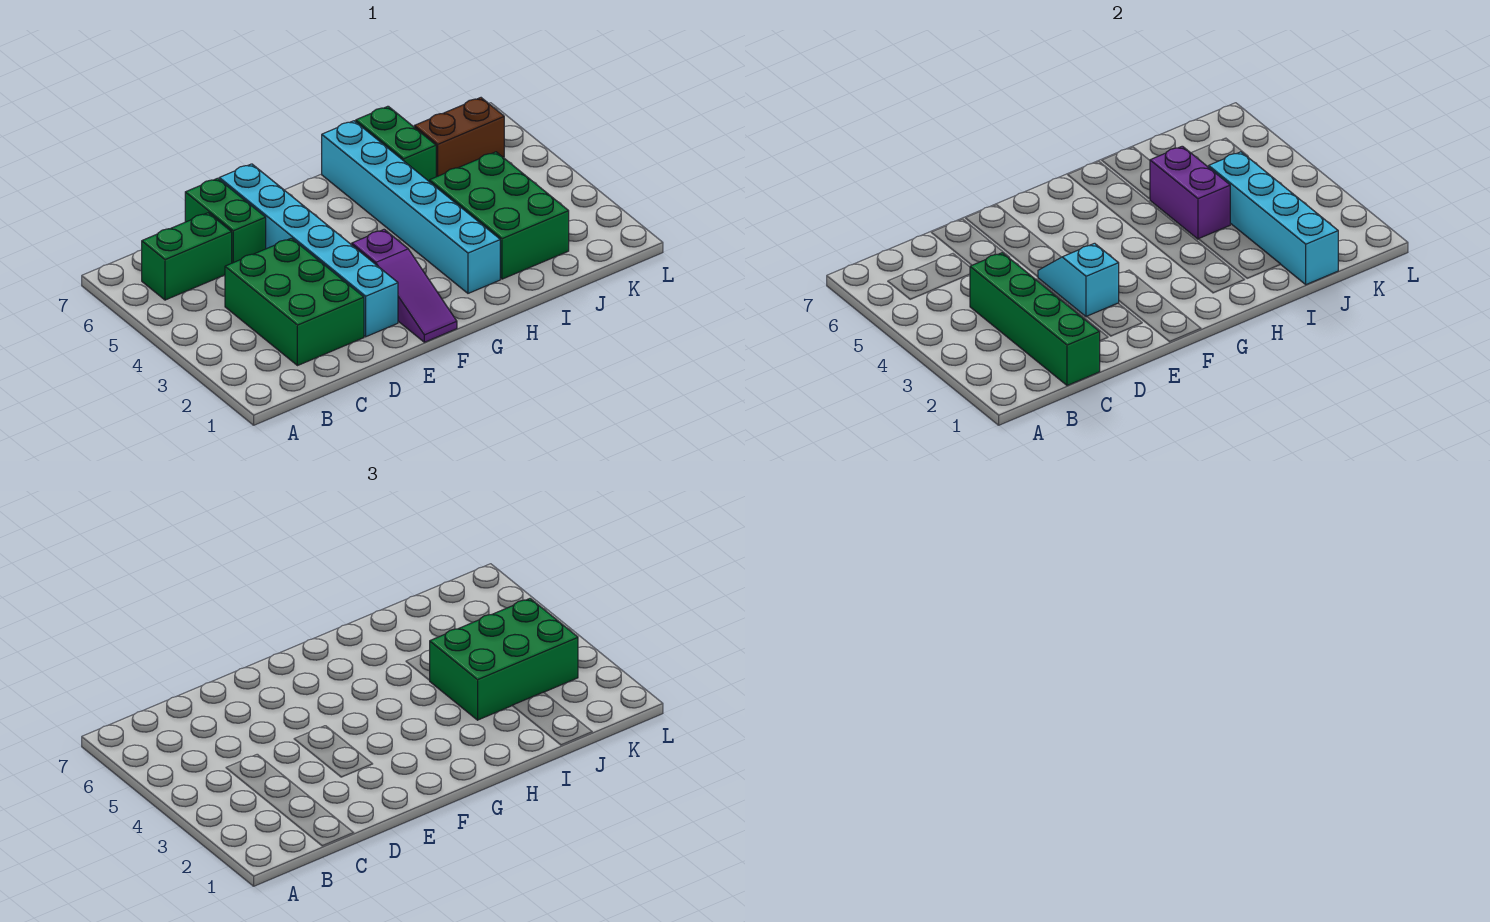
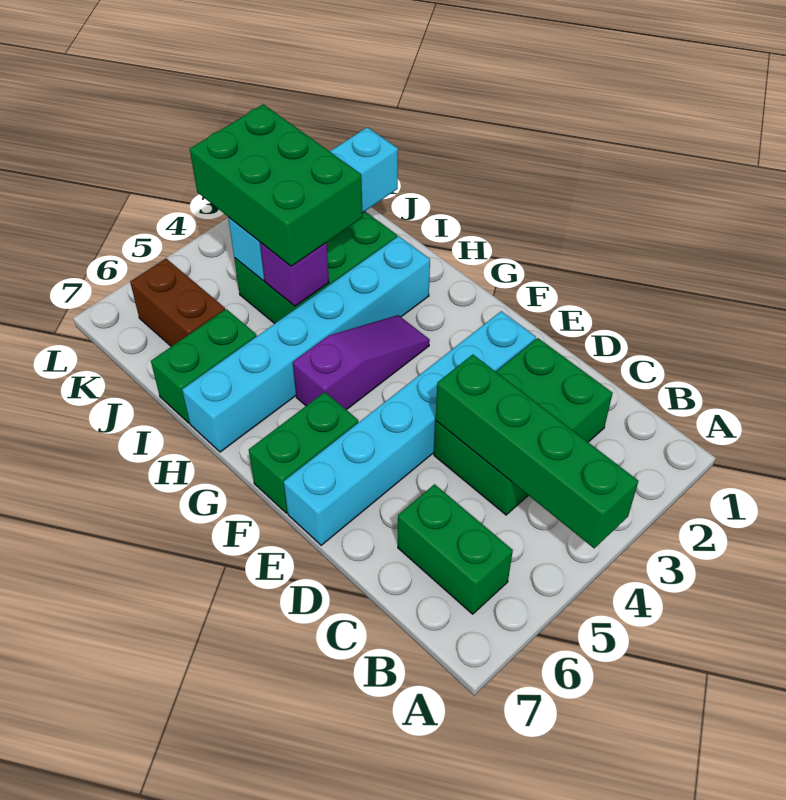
green 1x4 brick [970,253,1100,386] -> green 1x4 brick turned to [436,355,638,548]
green 1x2 brick [185,178,266,263] -> green 1x2 brick moved to [249,392,358,513]
cyan 1x2 slope [1038,243,1119,317] -> none
purple 1x3 slope [352,230,457,342] -> purple 1x3 slope moved to [293,315,430,410]
purple 1x2 brick [1150,146,1230,239] -> purple 1x1 brick [260,242,329,306]

